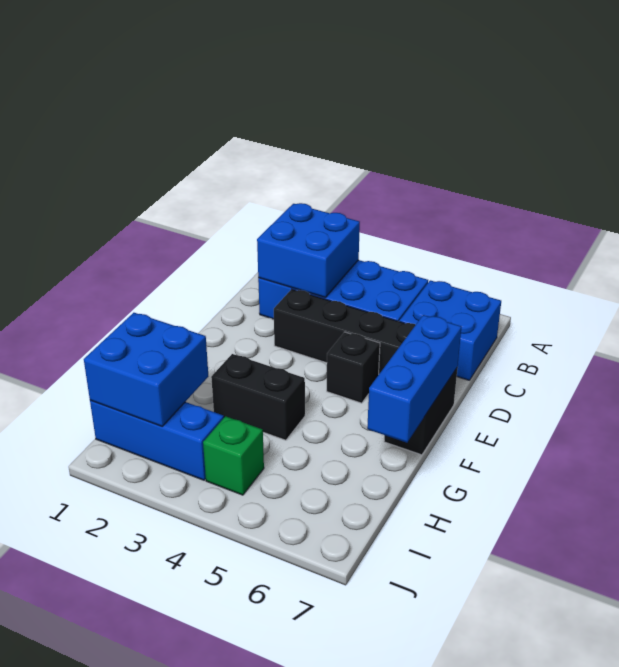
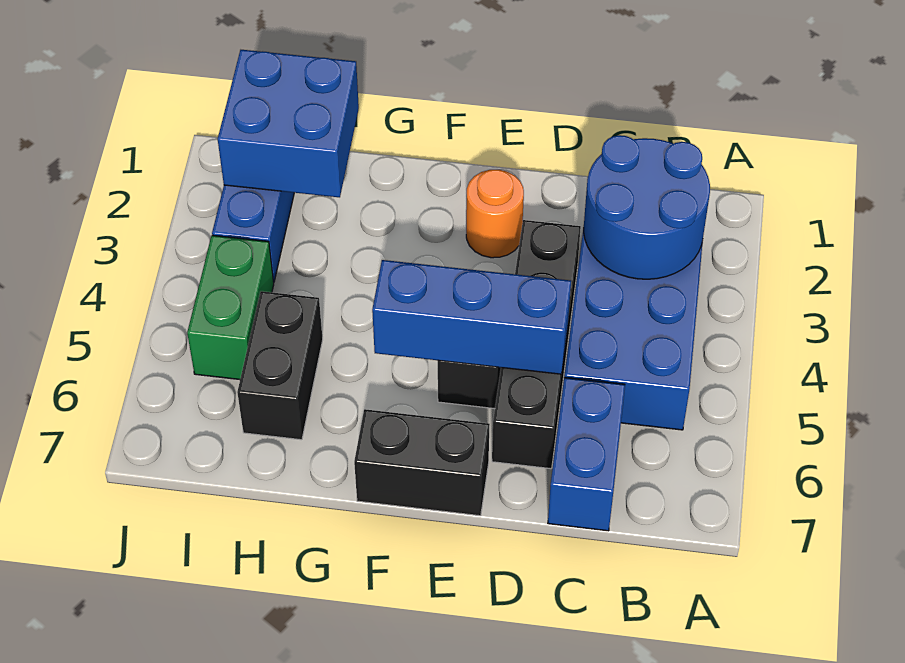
blue 2x2 brick [257,203,360,297] -> blue 2x2 round brick [584,135,710,279]
blue 2x2 brick [399,280,501,380] -> blue 1x2 brick [548,378,625,531]
none -> orange 1x1 round brick [466,170,524,258]
blue 1x3 brick [367,315,461,443] -> blue 1x3 brick moved to [372,260,571,374]
black 1x2 brick [211,354,305,440] -> black 1x2 brick moved to [237,291,323,440]
green 1x1 brick [203,416,264,495] -> green 1x2 brick [187,235,274,380]

